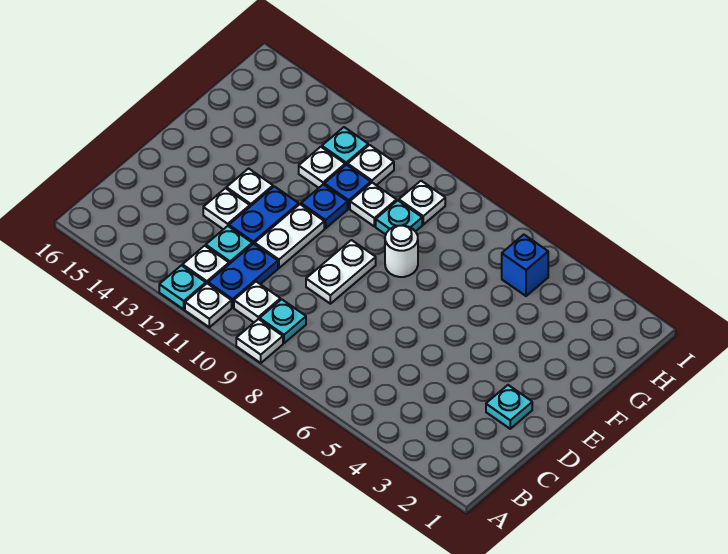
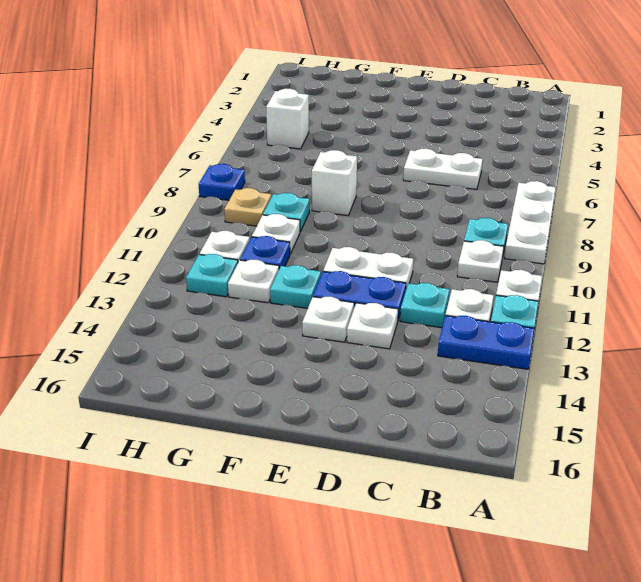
white 1x1 plate [236,319,283,363] -> white 1x3 plate [505,181,556,264]
blue 1x2 plate [208,244,278,307] -> blue 1x2 plate moved to [438,316,535,369]
cyan 1x1 plate [486,385,532,429] -> cyan 1x1 plate moved to [270,265,321,308]
white 1x2 plate [306,240,376,304] -> white 1x2 plate moved to [403,149,483,189]
white 1x1 round brick [385,226,418,277] -> white 1x1 brick [312,150,357,216]
blue 1x1 plate [301,185,348,228] -> blue 1x1 plate moved to [199,164,245,200]
blue 1x1 brick [502,235,548,296] -> white 1x1 brick [266,89,309,149]
white 1x1 plate [399,181,445,225] -> tan 1x1 plate [224,188,271,226]

